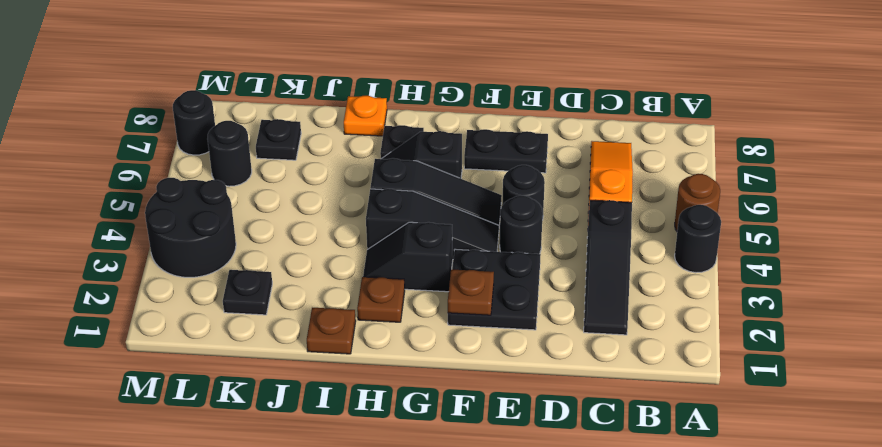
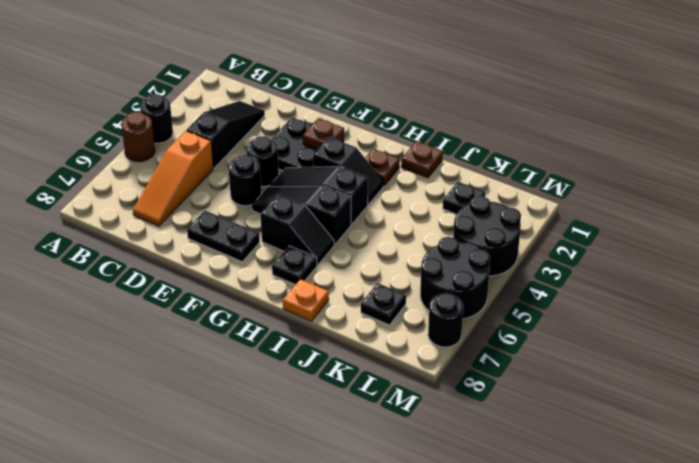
black 1x1 round brick [208,121,252,186] -> black 2x2 round brick [420,237,490,319]

